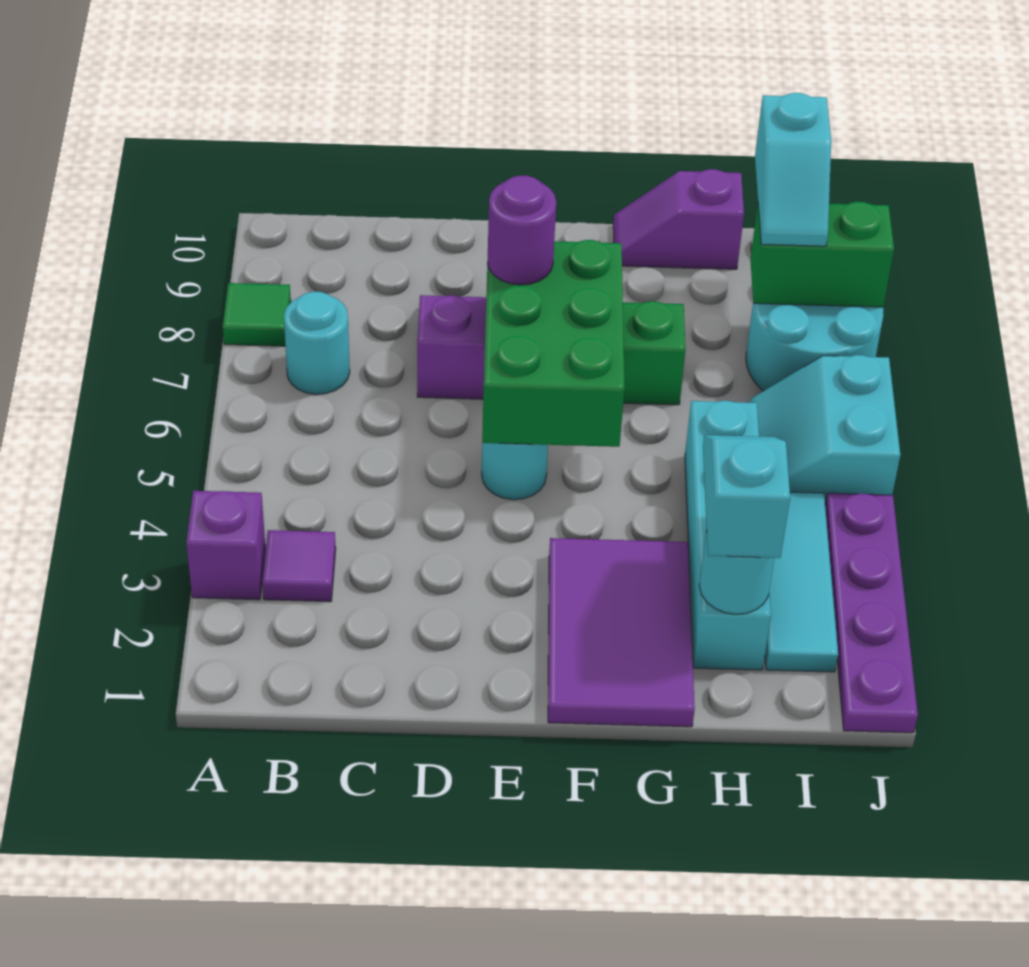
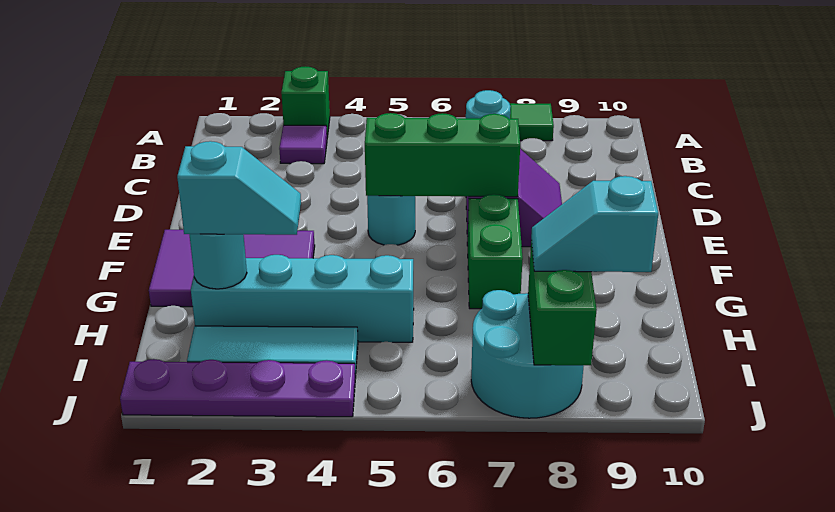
purple 1x1 brick [186,491,265,600] -> green 1x1 brick [281,66,330,137]
green 2x3 brick [482,240,624,447] -> green 1x3 brick [365,113,520,197]
purple 1x1 round brick [488,176,556,285] -> none
purple 1x2 slope [613,169,744,269] -> none
cyan 2x2 slope [750,355,900,503] -> none

